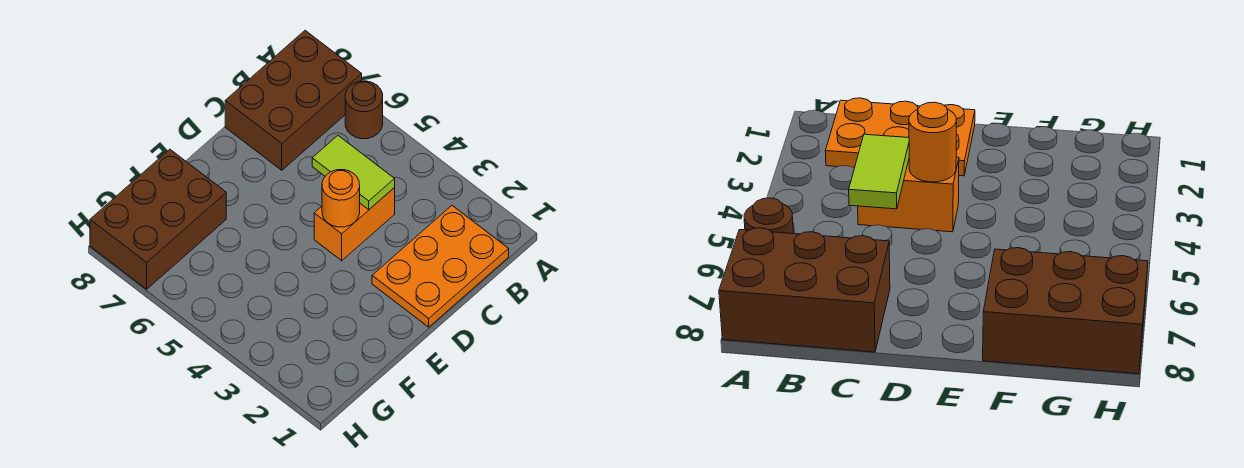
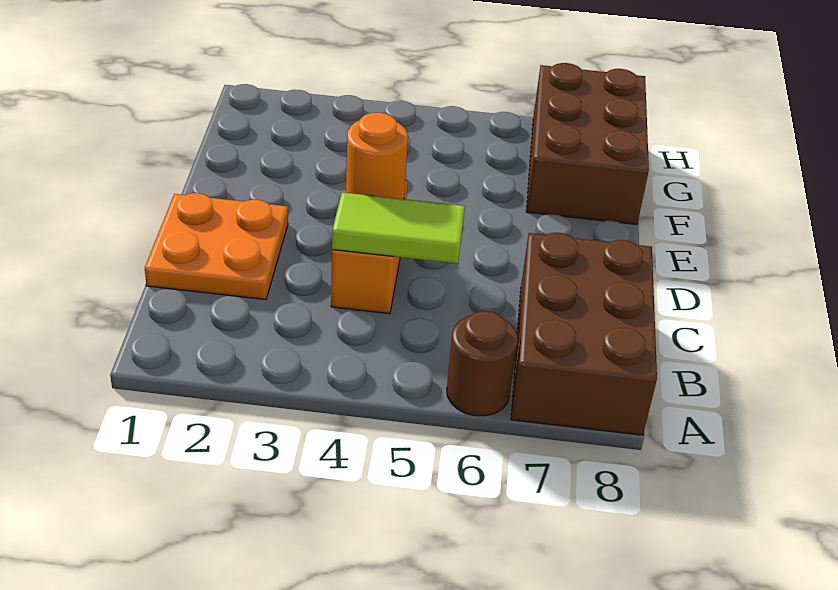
orange 2x3 plate [372,206,509,327] -> orange 2x2 plate [145,193,288,300]

